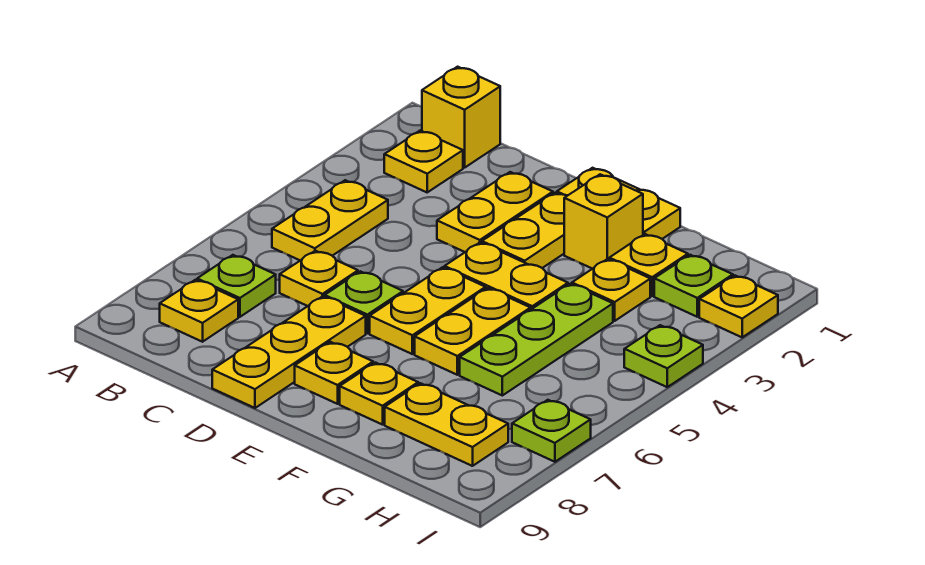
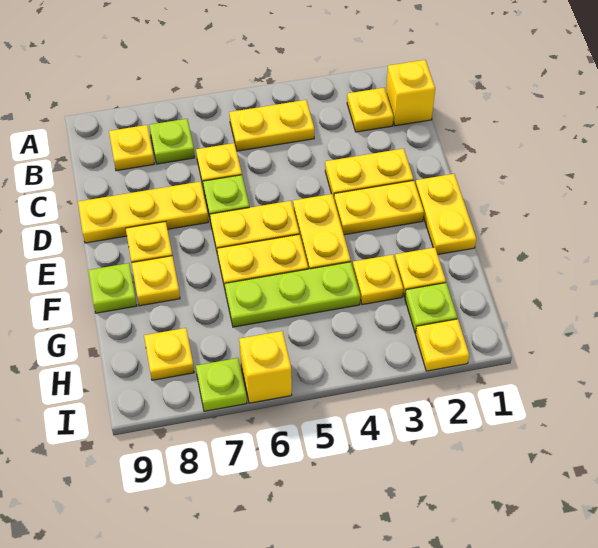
yellow 1x1 brick [564,174,643,269] -> yellow 1x1 brick moved to [239,331,292,403]
yellow 1x2 plate [385,383,508,466] -> yellow 1x1 plate [144,328,194,380]
lime 1x1 plate [624,325,703,387] -> lime 1x1 plate moved to [88,263,137,313]

